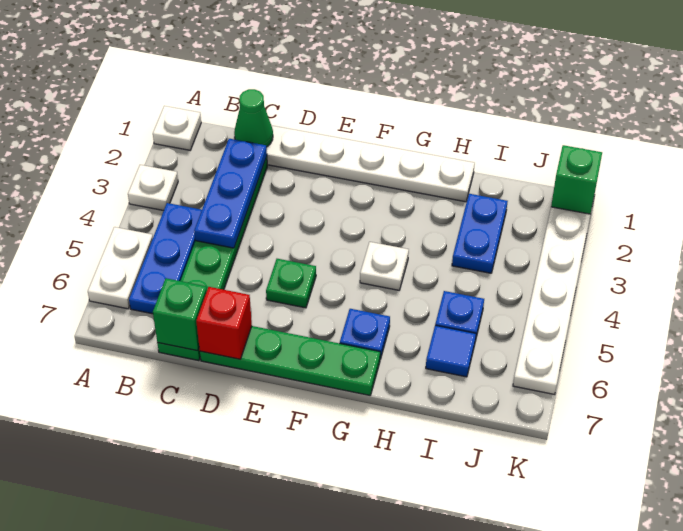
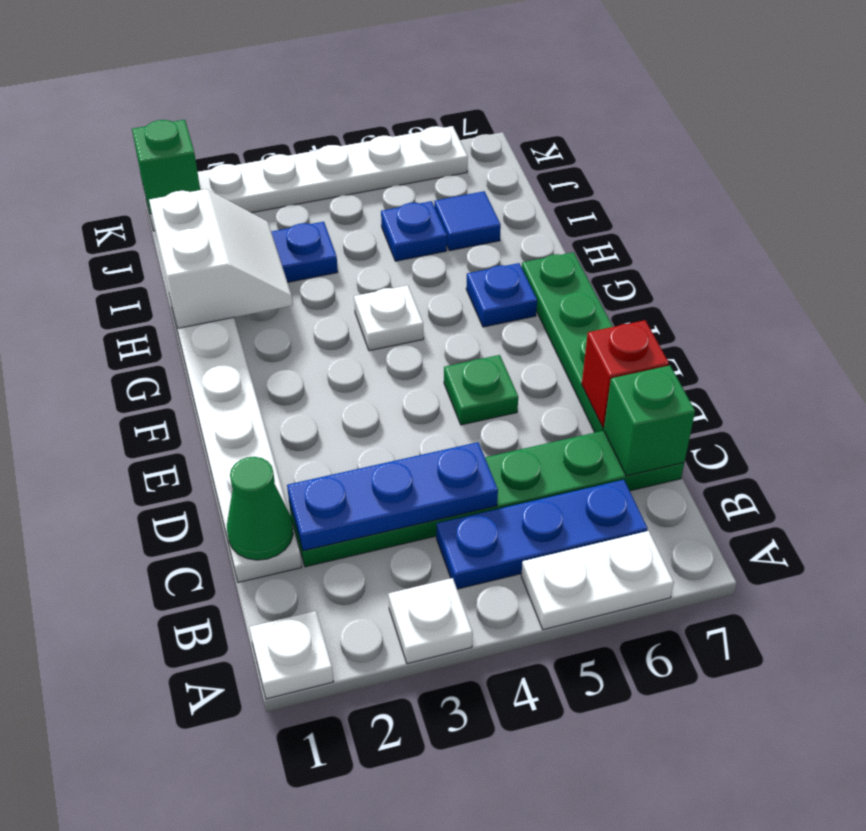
none -> white 2x2 slope [149,189,293,328]

